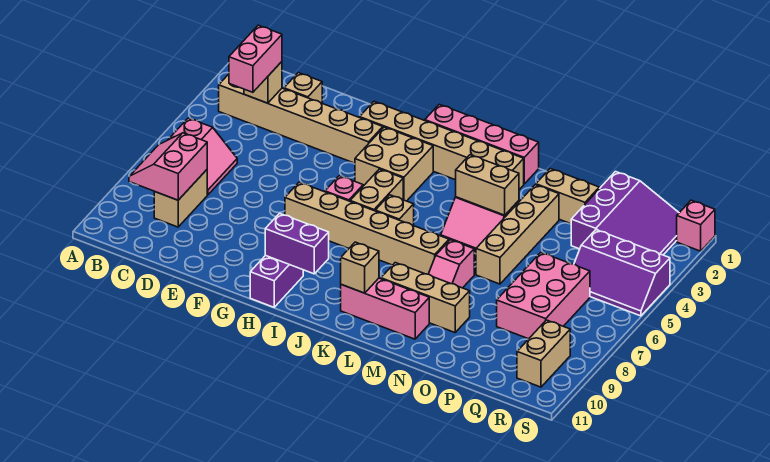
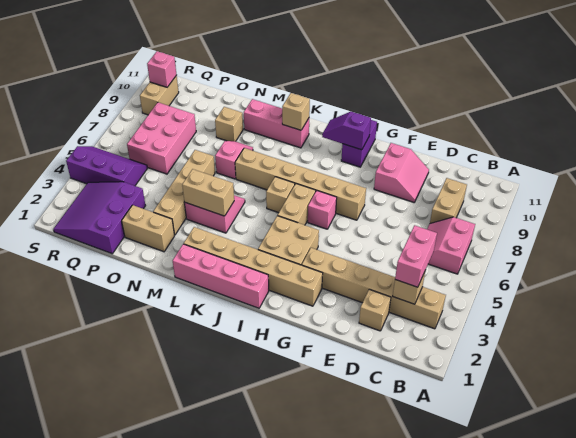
pink 2x2 slope [129,133,207,200] -> pink 2x2 slope moved to [374,143,429,202]
purple 1x2 brick [265,213,329,274] -> purple 1x2 slope [322,112,371,150]
tan 1x3 brick [381,263,470,332] -> tan 1x1 brick [215,107,243,141]
pink 1x1 brick [677,200,715,251] -> pink 1x1 brick moved to [147,51,176,87]

